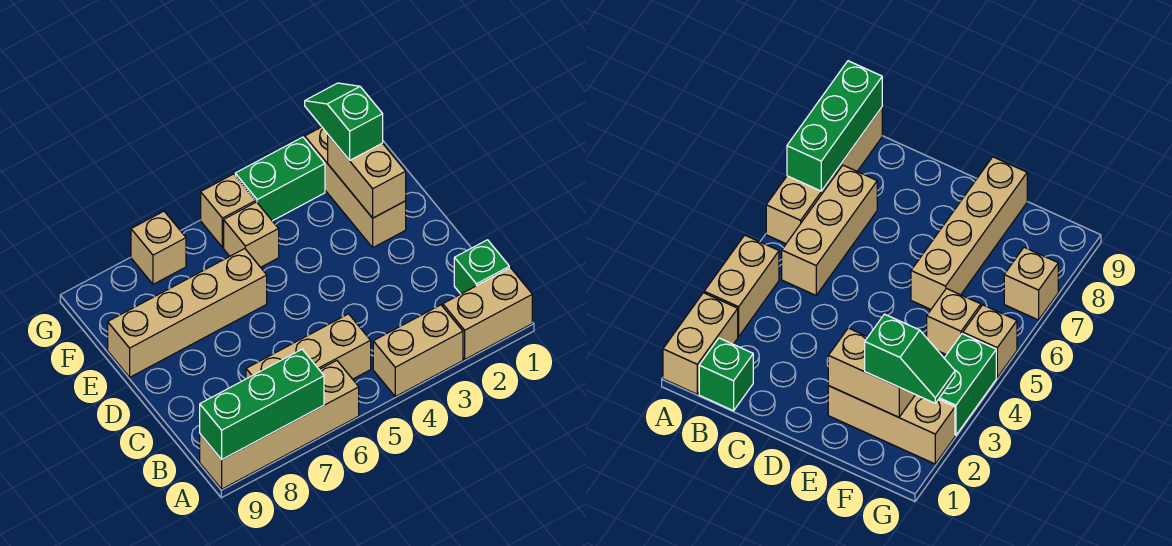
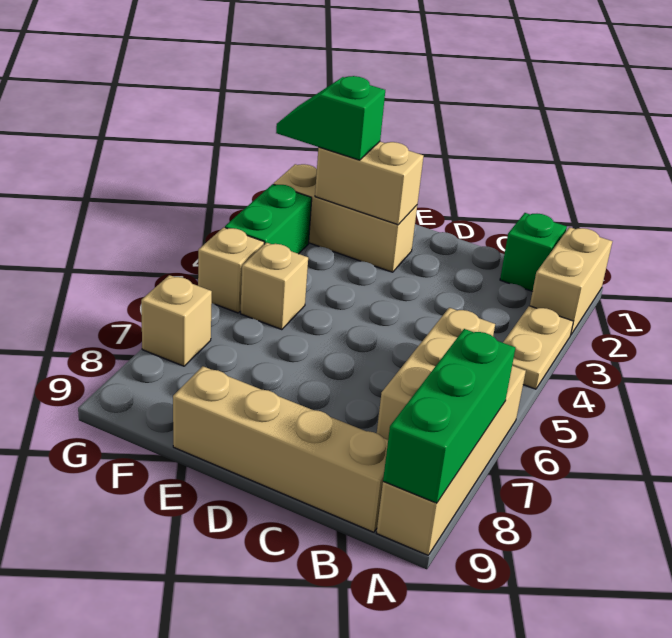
tan 1x2 brick [373,305,463,396] -> tan 1x2 plate [503,306,573,389]
tan 1x4 brick [108,249,267,377] -> tan 1x4 brick turned to [173,366,388,532]

